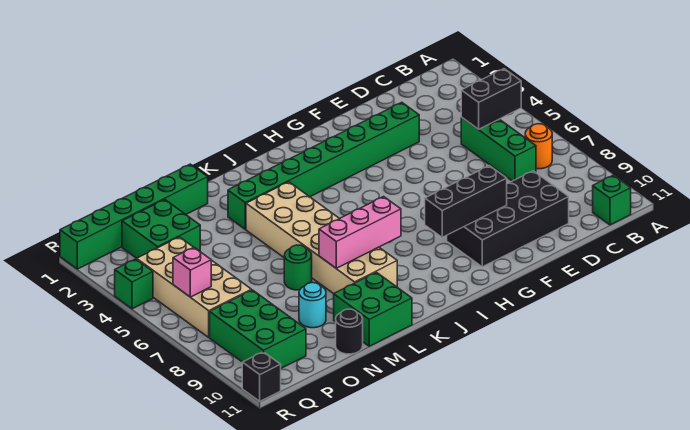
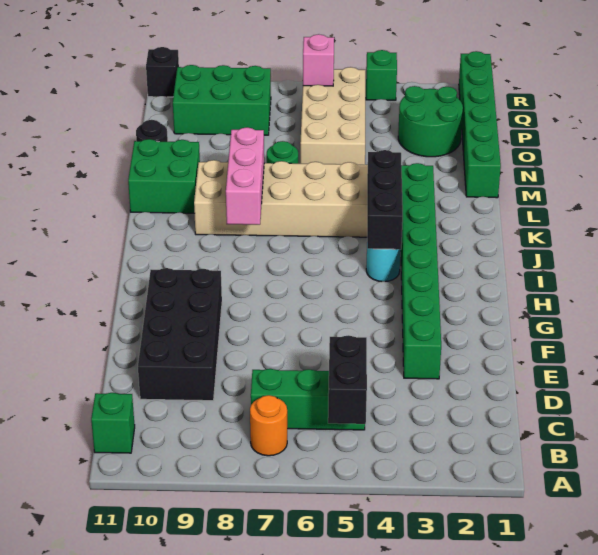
black 1x3 brick [425,166,507,237] -> black 1x3 brick moved to [367,150,403,249]
cyan 1x1 round brick [299,283,326,328] -> cyan 1x1 round brick moved to [366,248,401,282]
green 2x2 brick [122,200,200,258] -> green 2x2 round brick [398,86,463,157]
tan 2x4 brick [137,237,251,337] -> tan 2x4 brick turned to [300,67,365,165]

